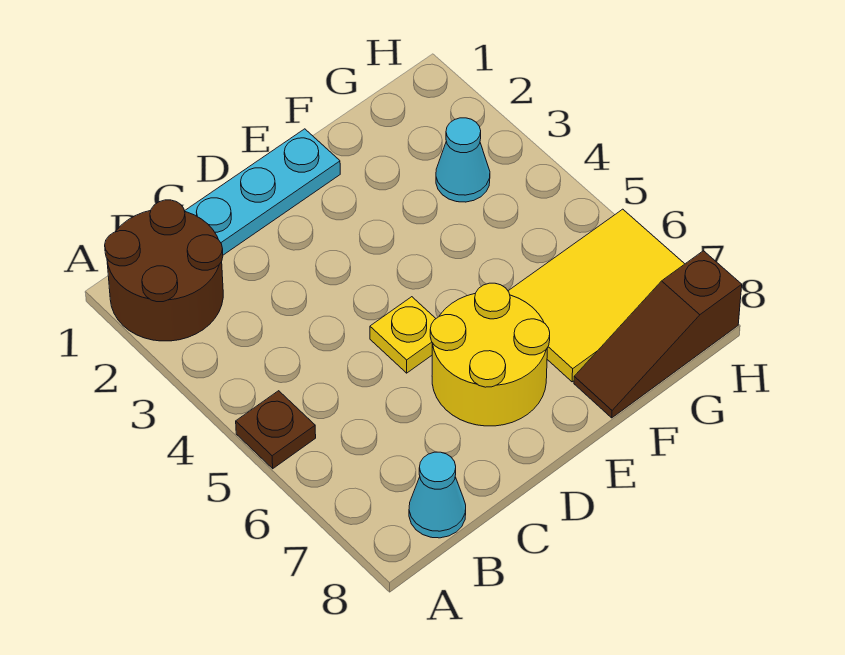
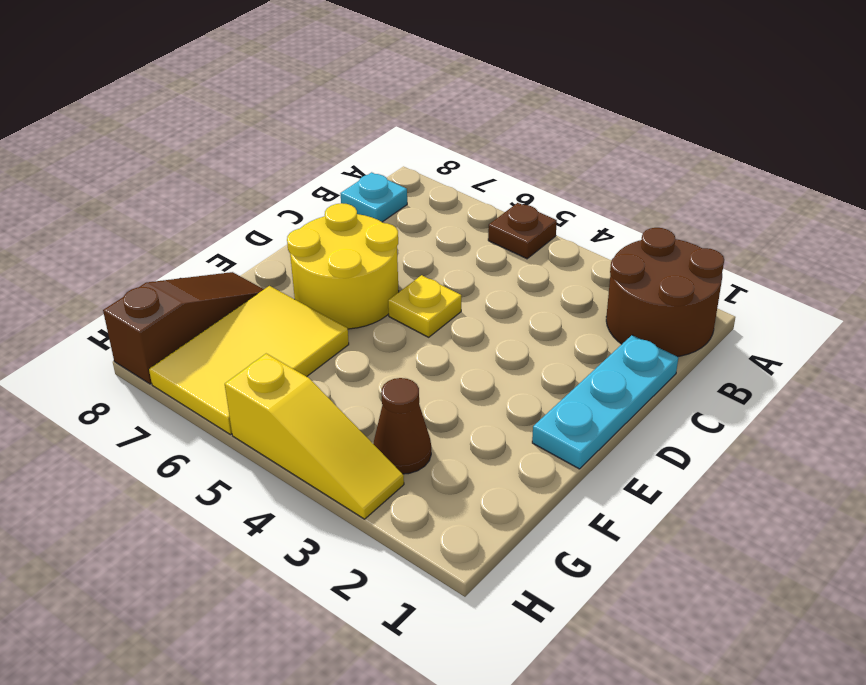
cyan 1x1 cone [409,452,466,538] -> cyan 1x1 plate [340,172,407,222]
cyan 1x1 cone [436,118,490,202] -> brown 1x1 cone [373,378,431,474]
none -> yellow 1x3 slope [225,354,404,519]

